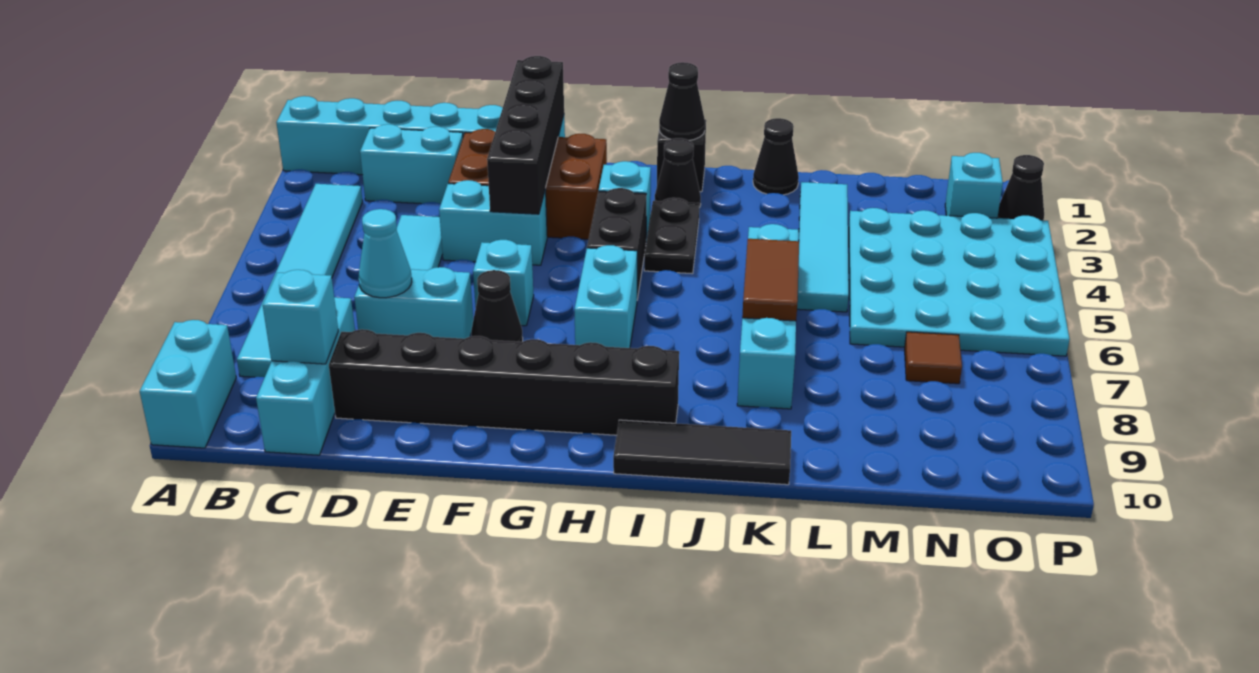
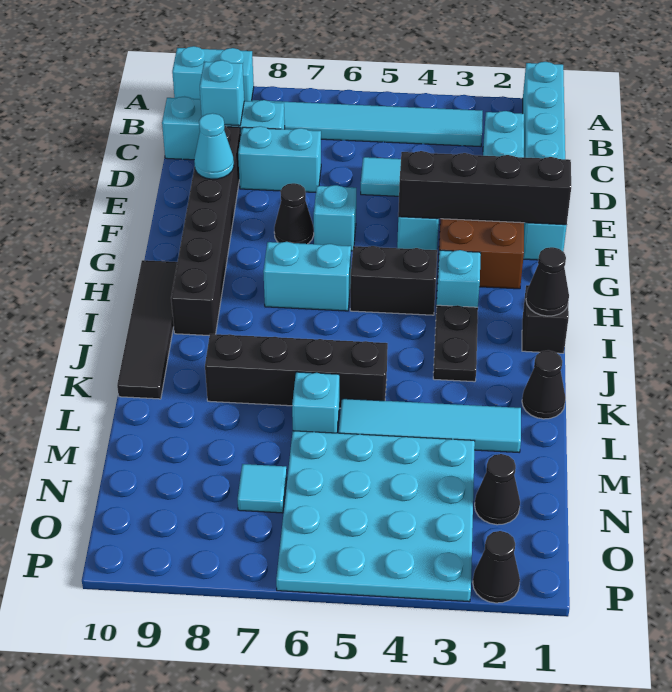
cyan 1x2 brick [354,267,473,339] -> cyan 1x2 brick turned to [238,126,321,192]
cyan 1x1 cone [359,209,412,298] -> cyan 1x1 cone moved to [194,113,234,179]
black 1x1 cone [655,138,701,207] -> black 1x1 cone moved to [475,454,520,525]
black 1x2 plate [644,198,699,274] -> black 1x2 plate turned to [433,305,478,382]
black 1x3 tile [613,420,791,485] -> black 1x4 tile [117,260,177,399]
cyan 1x4 brick [737,224,799,409] -> black 1x4 brick [205,334,388,408]
brown 1x2 tile [742,239,799,321] -> none
brown 1x1 tile [905,332,962,384] -> cyan 1x1 tile [238,464,287,513]
cyan 1x1 brick [945,153,1003,218] -> cyan 1x1 brick moved to [292,372,339,433]

